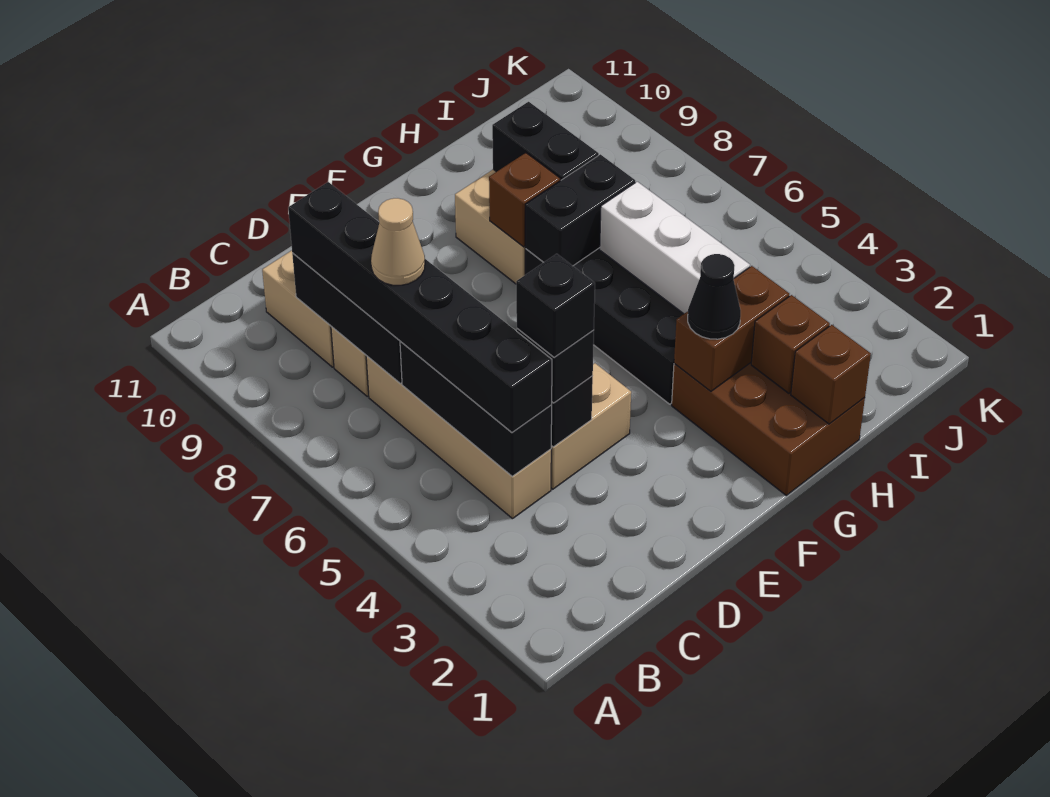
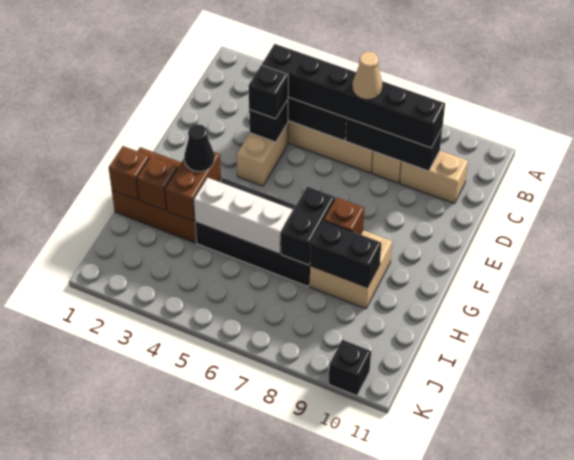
black 1x1 brick [516,254,595,357] -> black 1x1 brick moved to [329,340,371,396]

